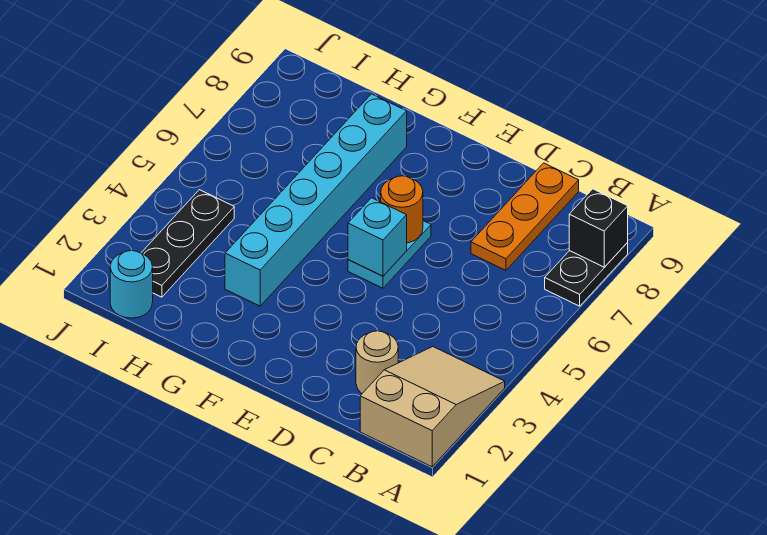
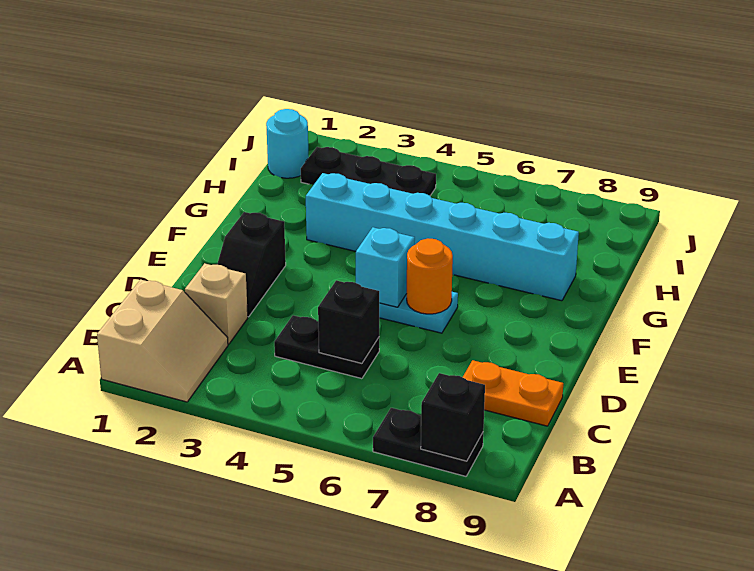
tan 2x3 slope [360,347,505,467] -> tan 2x2 slope [97,280,228,402]
tan 1x1 round brick [356,331,398,393] -> tan 1x1 brick [185,263,248,344]
none -> black 1x2 plate [274,315,379,379]
none -> black 1x1 brick [318,280,379,363]
orange 1x3 plate [471,163,579,270] -> orange 1x2 plate [463,360,563,426]
none -> black 1x2 slope [217,212,286,317]

